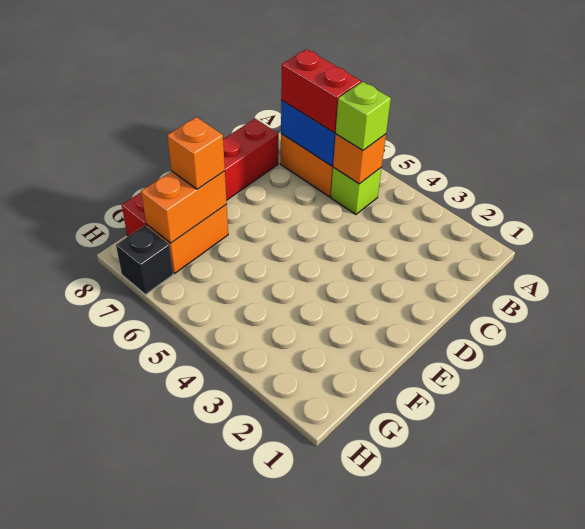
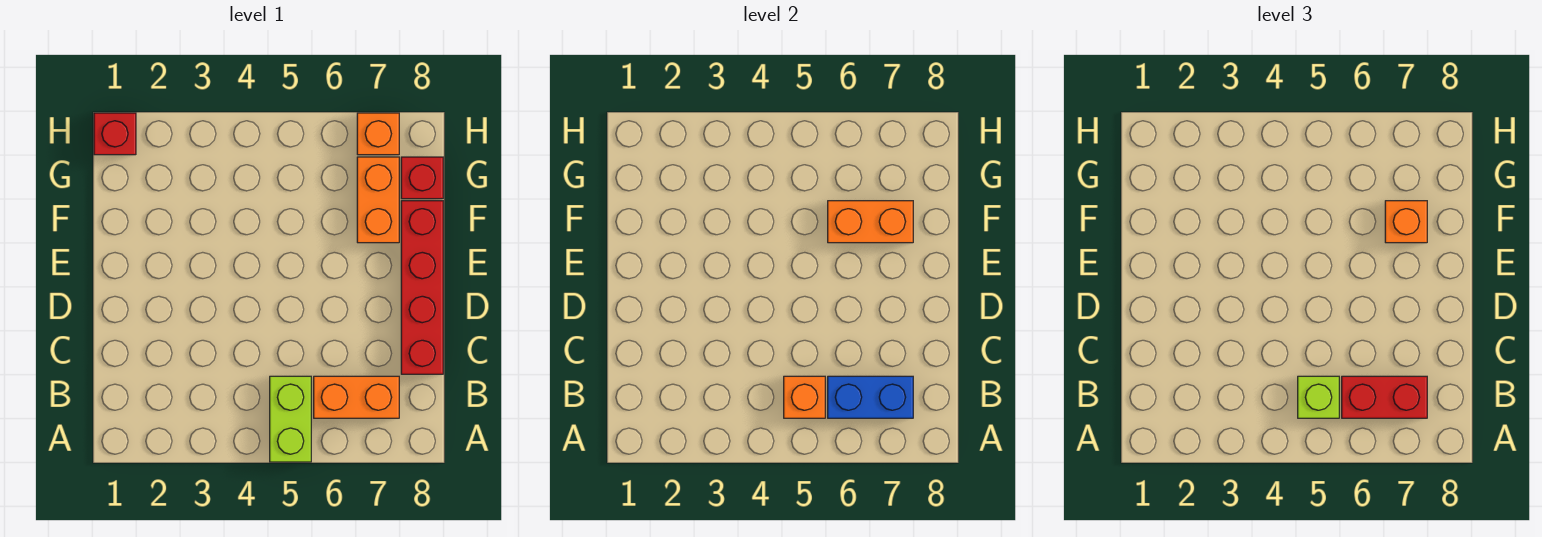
lime 1x1 brick [331,167,382,214] -> lime 1x2 brick [270,376,311,462]
orange 1x2 brick [141,171,227,243] -> orange 1x2 brick turned to [828,201,913,243]
none -> red 1x1 brick [94,113,136,155]
black 1x1 brick [116,225,173,295] -> orange 1x1 brick [357,113,399,155]

